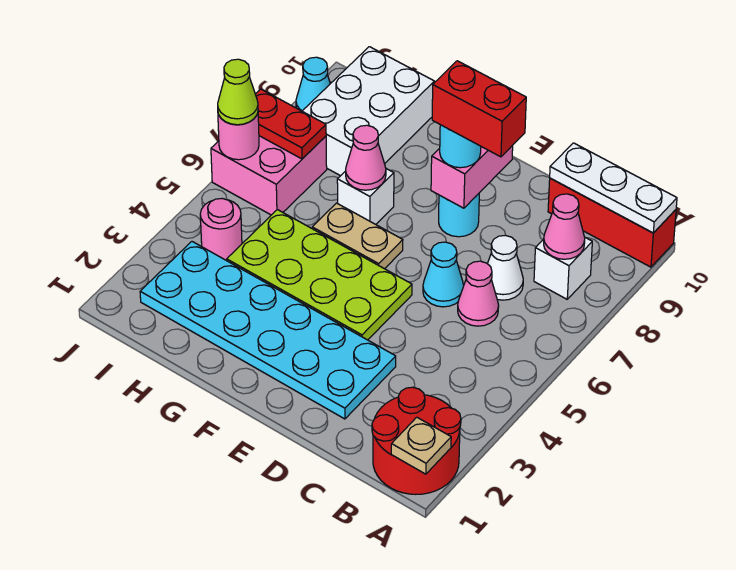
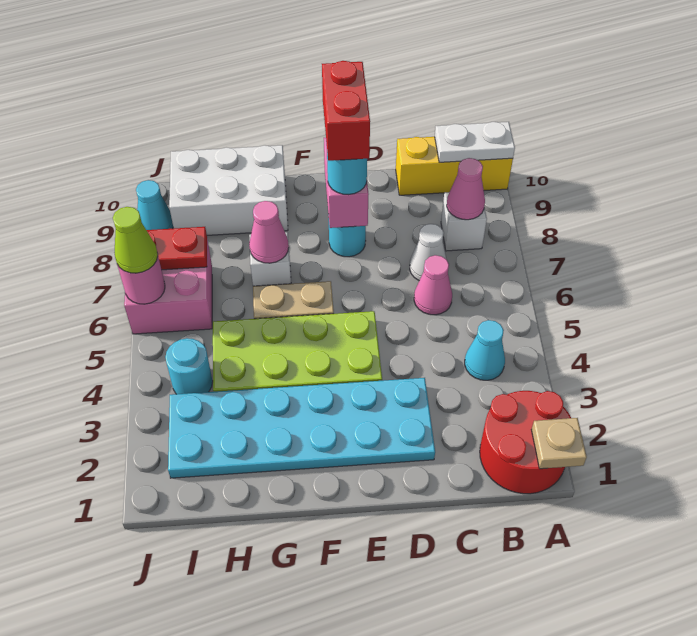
red 1x3 brick [548,178,676,267] -> yellow 1x3 brick [396,137,513,195]
white 1x3 plate [550,143,677,233] -> white 1x2 plate [435,122,515,162]
cyan 1x1 cone [423,242,464,307] -> cyan 1x1 cone moved to [465,320,505,380]
red 1x2 brick [432,61,526,157] -> red 1x2 brick turned to [322,61,370,161]
white 2x3 brick [302,47,434,176] -> white 2x3 brick turned to [169,145,288,235]
pink 1x1 round brick [200,199,242,261] -> cyan 1x1 round brick [165,338,213,394]

